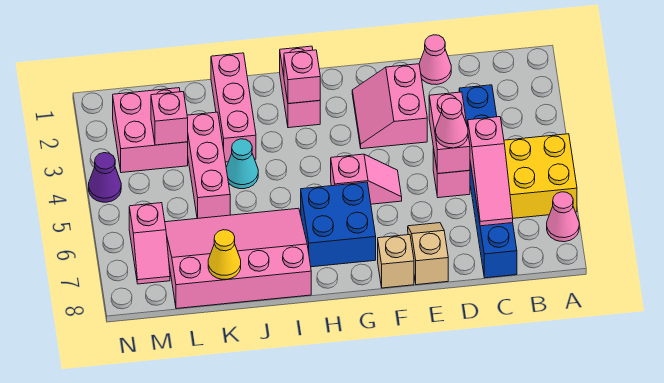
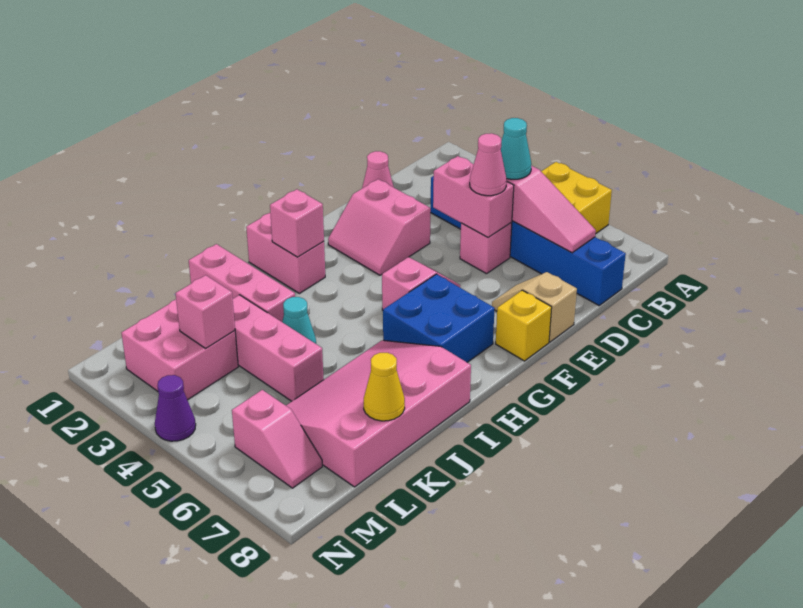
pink 1x1 cone [547,192,579,242] -> none
none -> cyan 1x1 cone [501,118,531,179]
tan 1x1 brick [378,235,414,288] -> yellow 1x1 brick [496,290,552,361]

